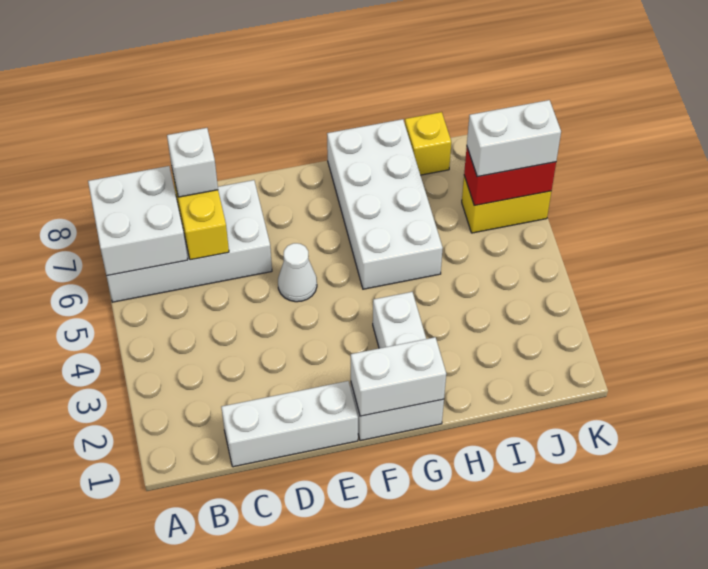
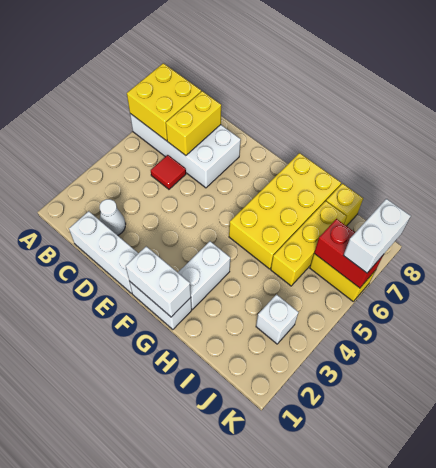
white 2x2 brick [88,166,188,276] -> yellow 2x2 brick [127,63,201,141]
none -> red 1x1 tile [151,155,186,189]
white 1x1 brick [167,128,218,197] -> white 1x1 brick moved to [256,294,298,344]
white 1x1 cone [278,243,317,302] -> white 1x1 cone moved to [100,199,126,235]
white 2x4 brick [327,119,443,289] -> yellow 2x4 brick [229,153,341,269]
none -> yellow 1x3 brick [271,201,347,286]
white 1x2 brick [467,100,561,177] -> white 1x2 brick turned to [343,199,411,273]

